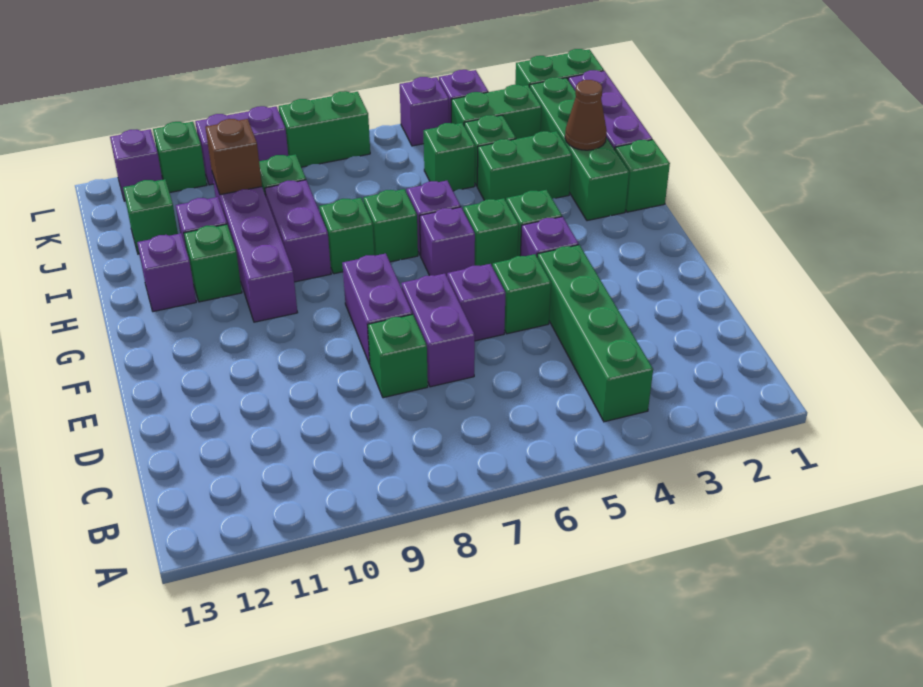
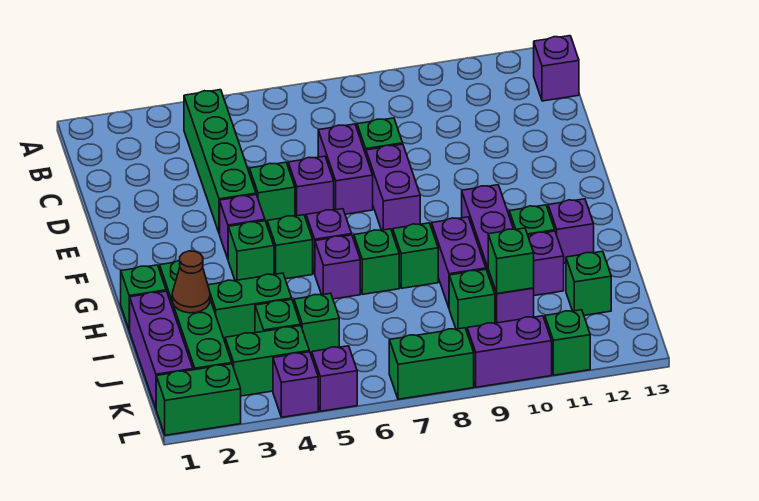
brown 1x1 brick [205,119,262,195] -> green 1x1 brick [488,228,534,294]
purple 1x1 brick [110,129,162,201] -> purple 1x1 brick moved to [534,36,579,101]

